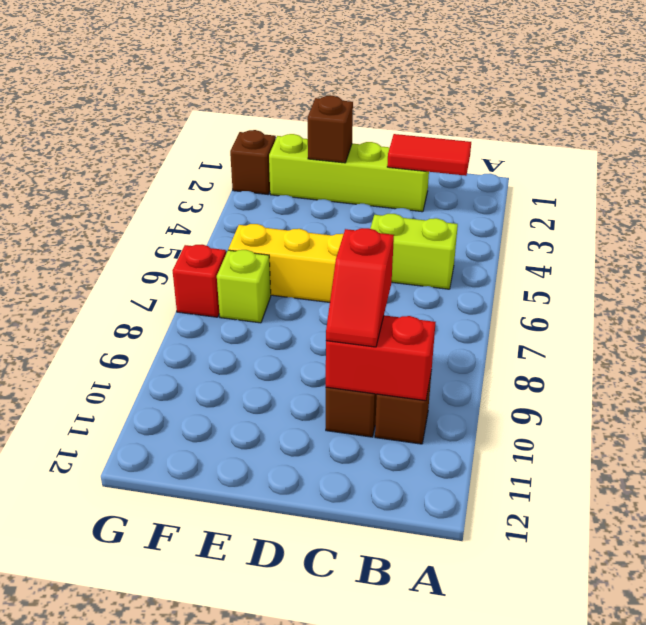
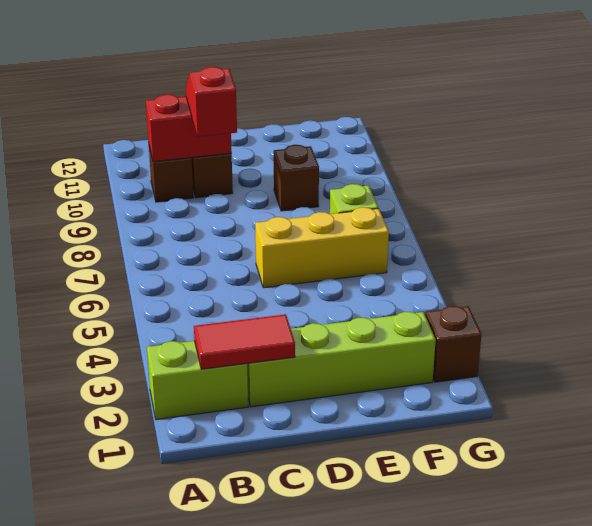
lime 1x2 brick [370,214,458,289] -> lime 1x2 brick moved to [147,341,248,420]
brown 1x1 brick [308,96,353,163] -> brown 1x1 brick moved to [274,145,319,211]
red 1x1 brick [173,245,226,317] -> none

